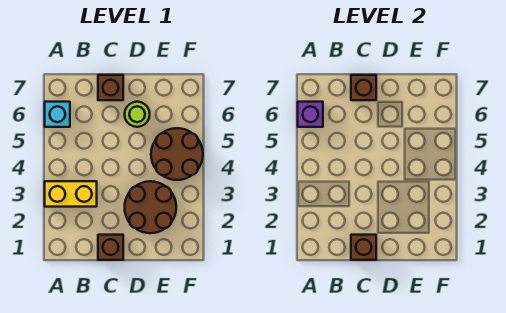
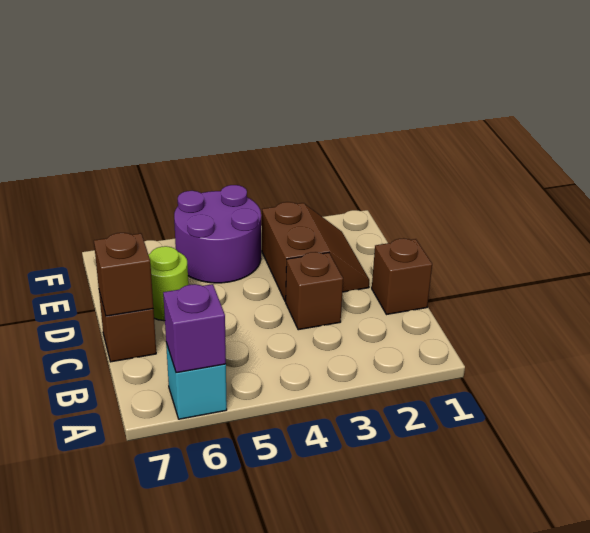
yellow 1x2 brick [45,181,97,207] -> none
brown 1x1 brick [351,235,376,260] -> brown 1x1 brick moved to [286,252,343,330]
brown 2x2 round brick [125,181,176,233] -> brown 2x2 slope [262,202,369,302]
brown 2x2 round brick [151,128,203,180] -> purple 2x2 round brick [174,185,261,283]

